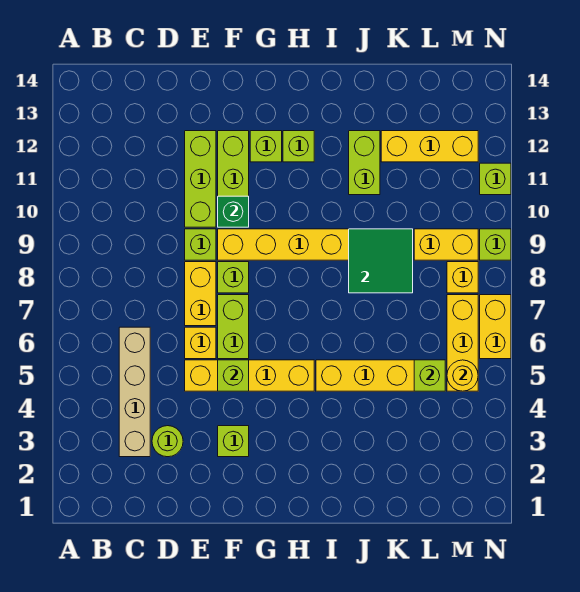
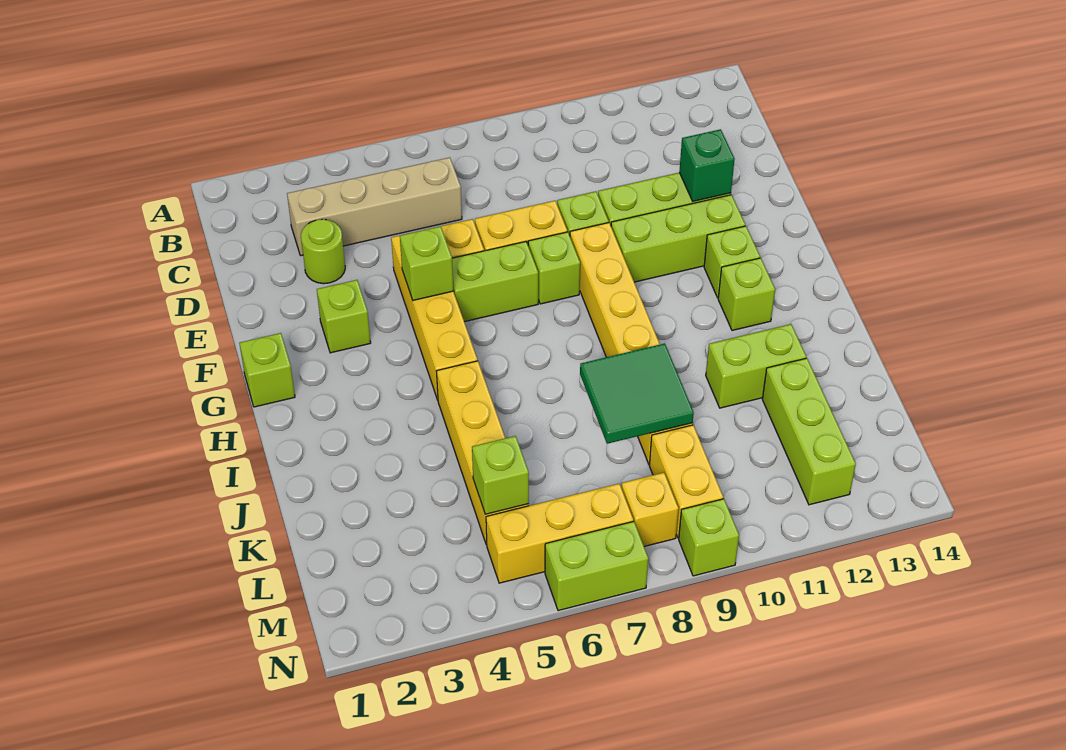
green 1x1 brick [218,196,249,227] -> green 1x1 brick moved to [679,129,735,201]
yellow 1x3 brick [381,131,478,162] -> lime 1x3 brick [762,358,856,505]
yellow 1x1 round brick [447,360,478,391] -> none
yellow 1x2 brick [480,295,511,359] -> lime 1x2 brick [545,521,648,611]
lime 1x1 brick [480,163,511,195] -> lime 1x1 brick moved to [239,333,295,407]

